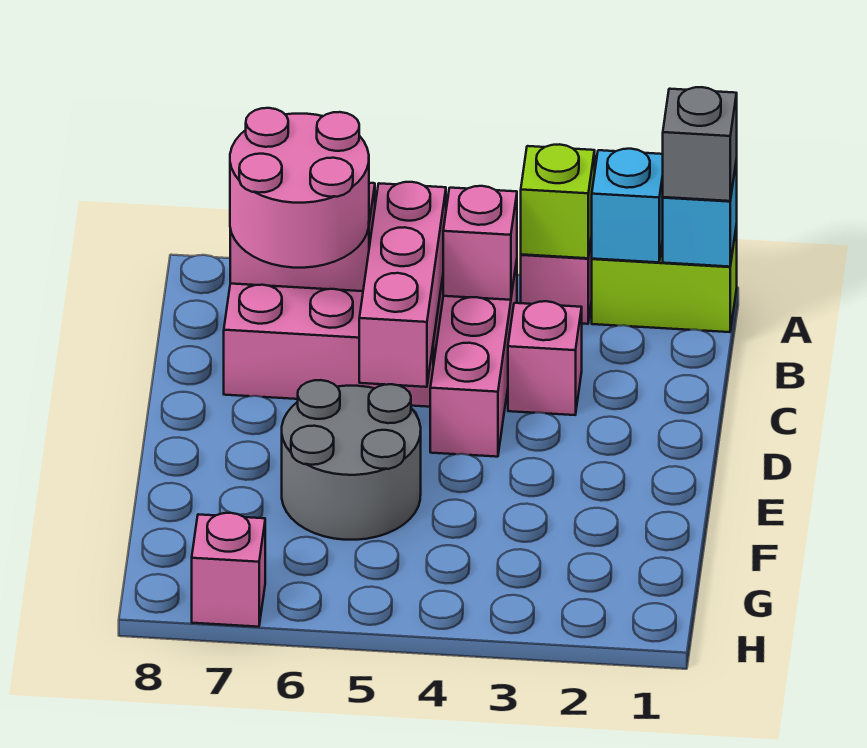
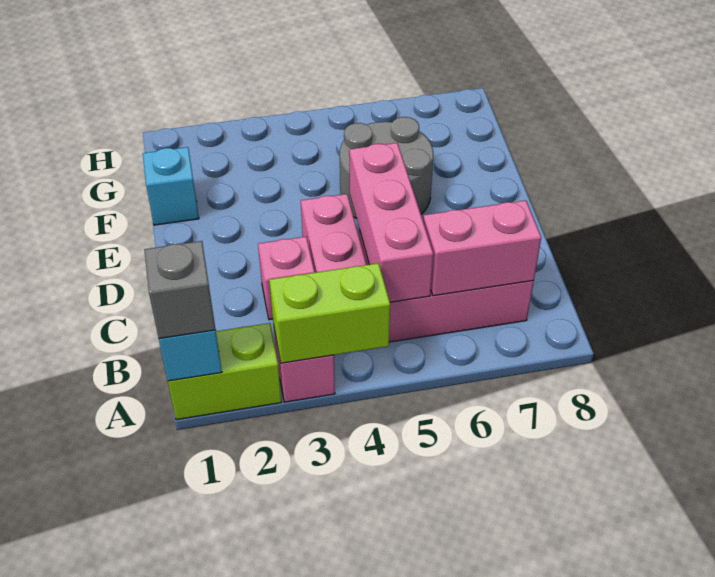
cyan 1x1 brick [592,149,663,262] -> cyan 1x1 brick moved to [143,147,199,225]
lime 1x1 brick [521,144,595,258] -> lime 1x2 brick [269,263,390,363]
pink 1x1 brick [443,186,517,300] -> none
pink 2x2 round brick [230,108,369,268] -> none
pink 1x1 brick [192,513,265,627] -> none

